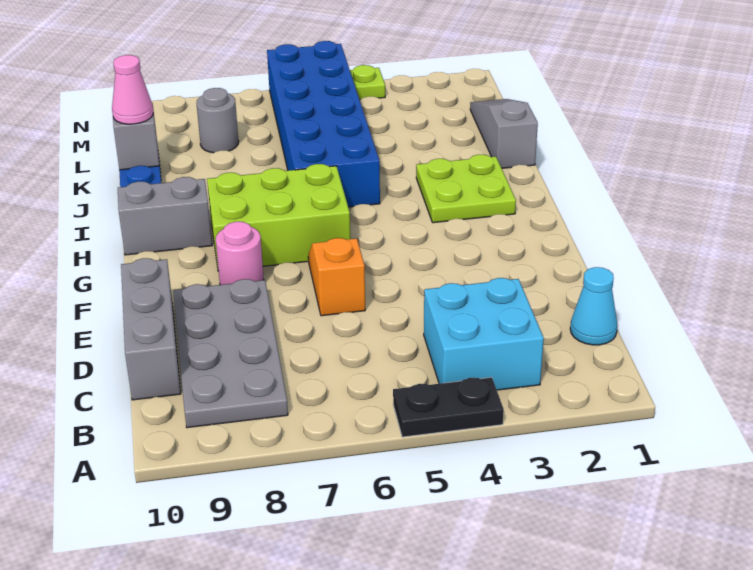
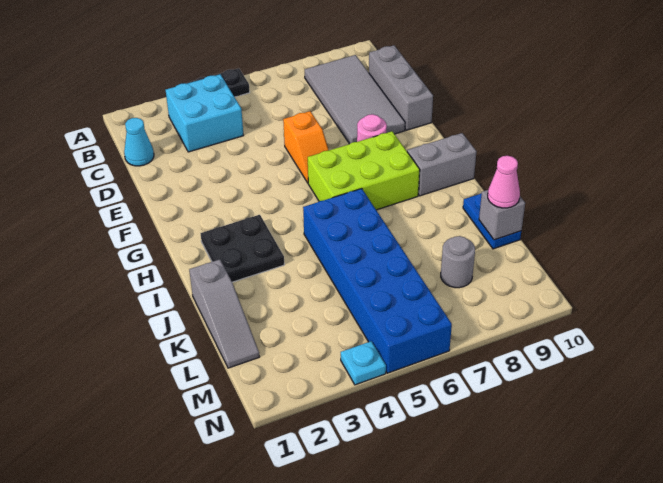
grey 2x4 plate [173,279,288,428] -> grey 2x4 tile [305,55,405,144]
lime 2x2 plate [416,155,516,223] -> black 2x2 plate [201,215,284,282]
lime 1x1 plate [350,65,385,100] -> cyan 1x1 plate [341,341,386,385]

